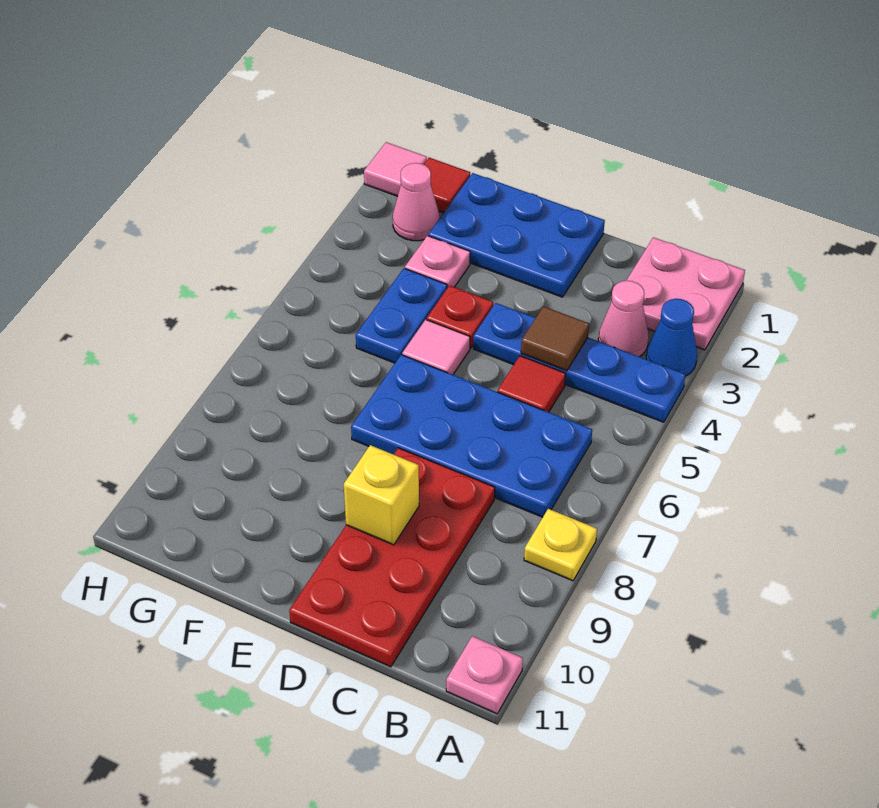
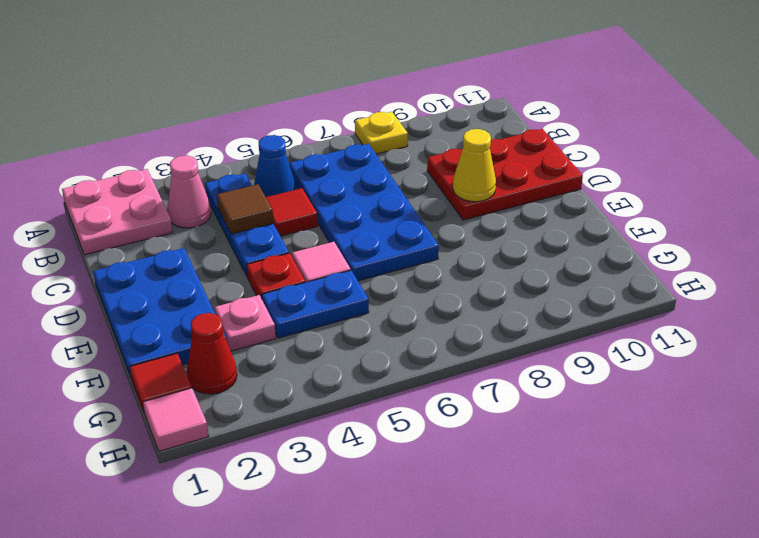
blue 1x1 cone [646,299,697,376] -> blue 1x1 cone moved to [254,135,296,197]
blue 1x4 plate [473,303,686,422] -> blue 1x3 plate [205,173,289,276]
pink 1x1 plate [446,636,523,714] -> none
red 2x4 plate [289,448,495,667] -> red 2x3 plate [427,129,583,220]
yellow 1x1 brick [344,445,419,545] -> yellow 1x1 cone [453,129,496,202]
pink 1x1 cone [393,163,440,241] -> red 1x1 cone [187,313,237,394]

